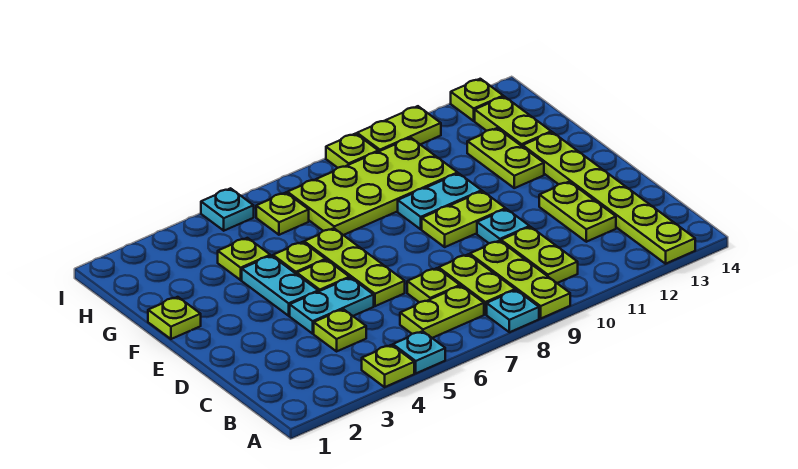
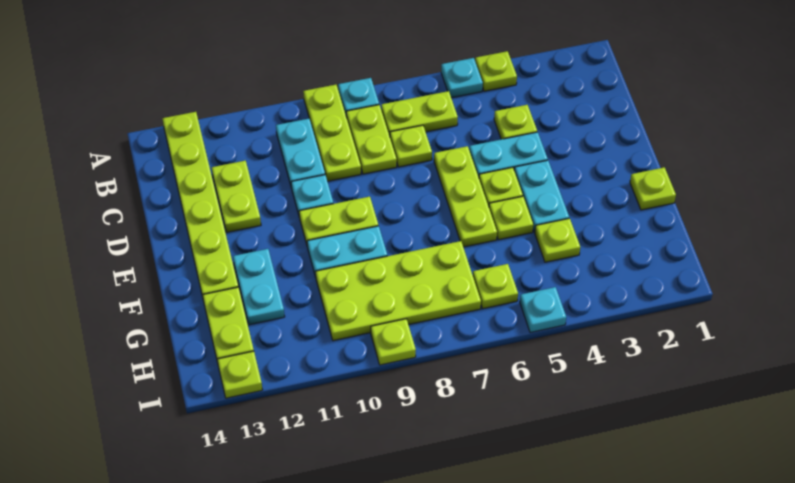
lime 1x2 plate [501,227,578,283] -> cyan 1x2 plate [276,119,325,188]
lime 1x2 plate [467,128,544,188] -> cyan 1x2 plate [233,249,285,325]
lime 1x2 plate [357,106,441,152] -> none

